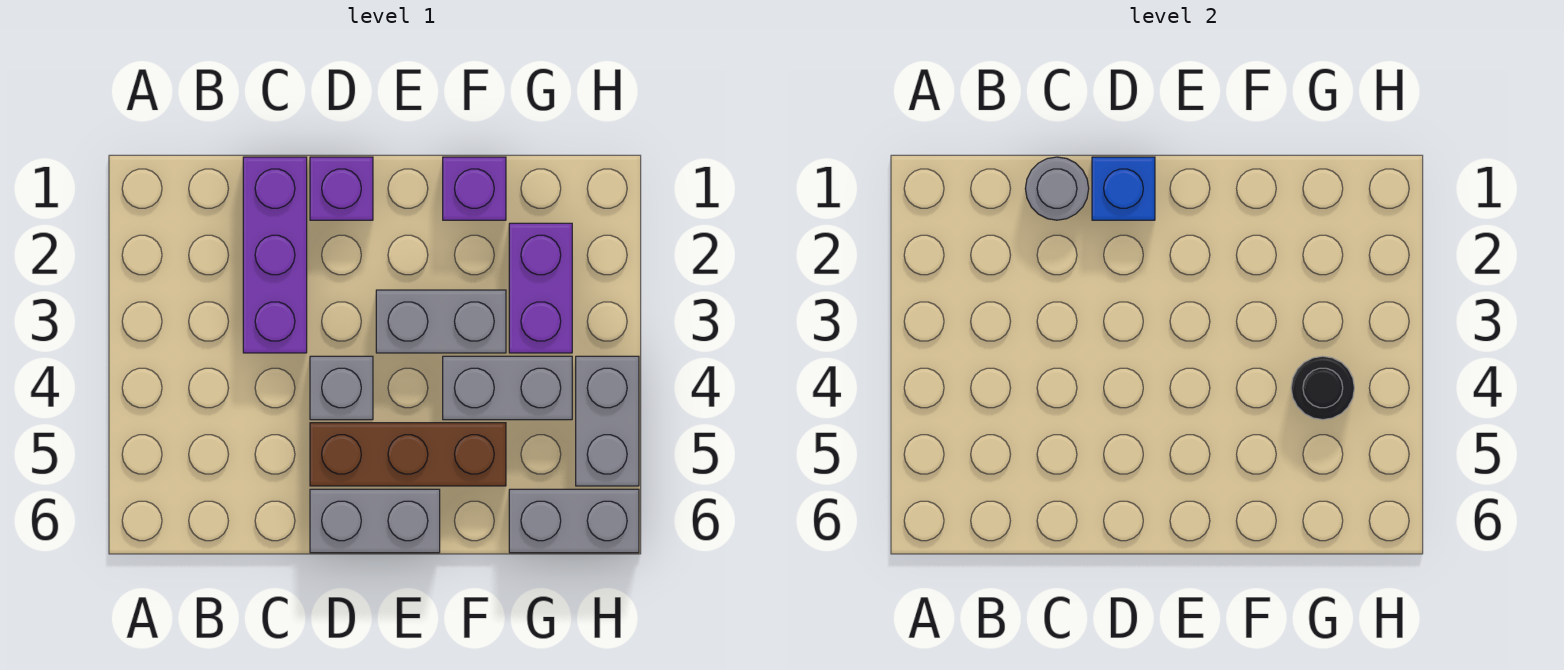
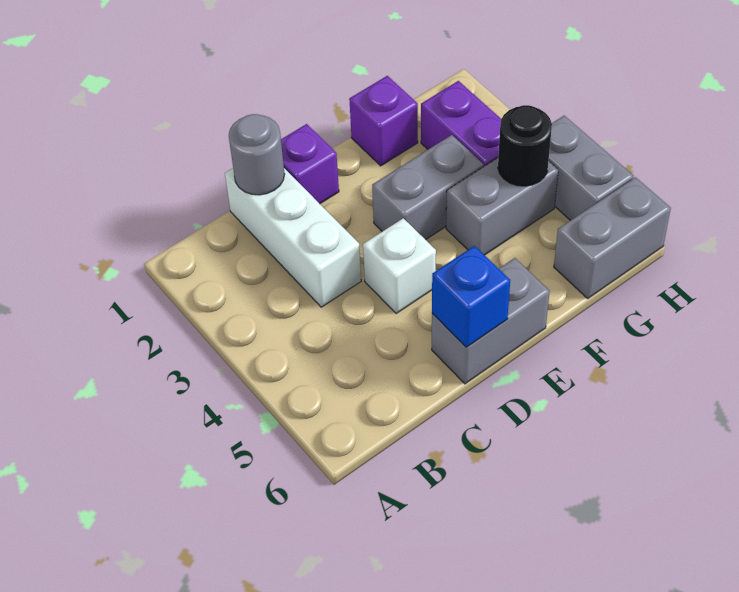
purple 1x3 brick [243,157,307,353] -> white 1x3 brick [225,168,361,307]
blue 1x1 brick [1092,157,1155,220] -> blue 1x1 brick moved to [432,246,510,347]
grey 1x1 brick [310,356,373,420] -> white 1x1 brick [363,218,436,314]
brown 1x3 brick [310,423,506,486] -> none

